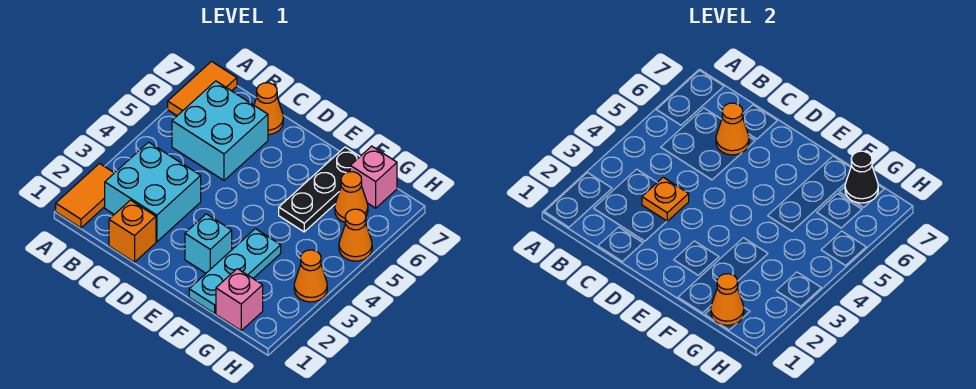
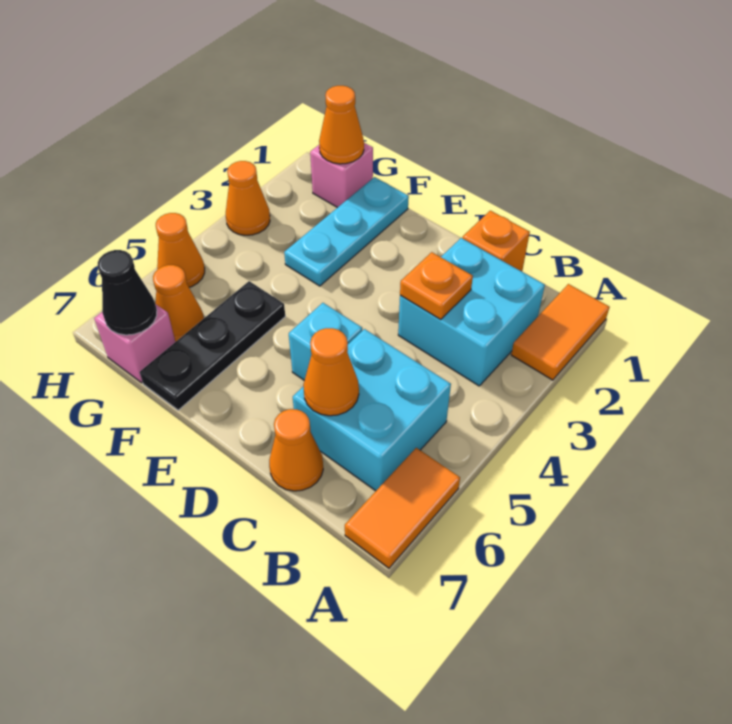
cyan 1x1 brick [185,214,232,273] -> cyan 1x1 brick moved to [289,303,362,380]

